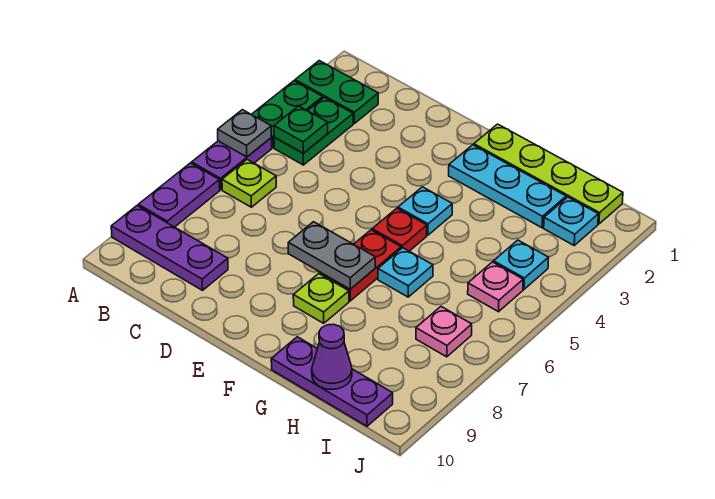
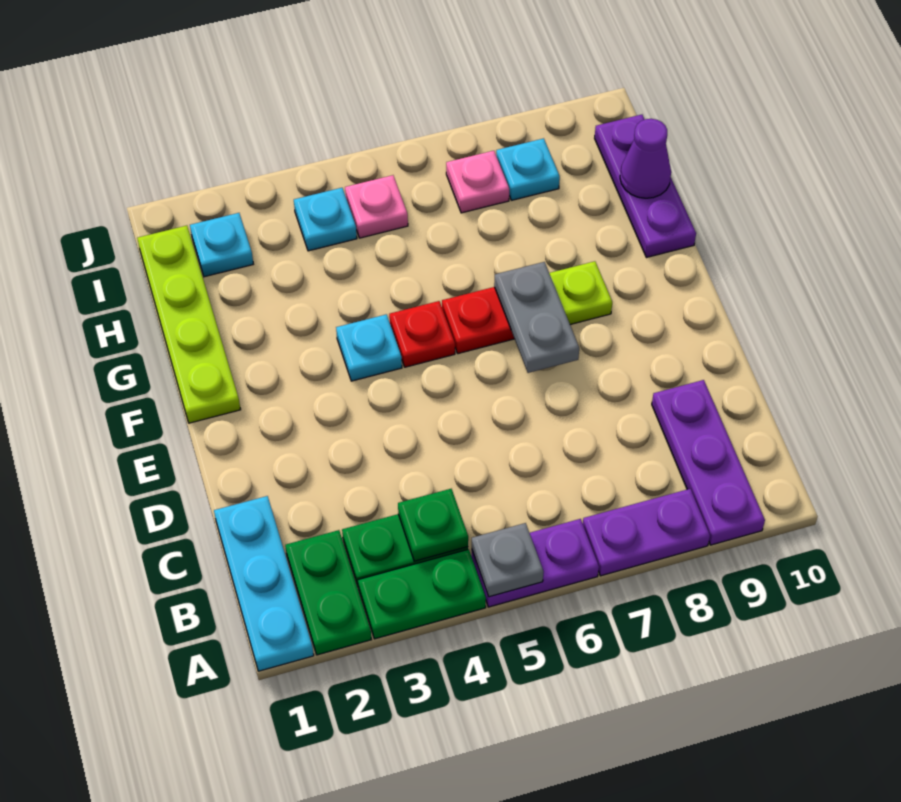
lime 1x1 plate [222,160,276,207] -> none
cyan 1x3 plate [449,145,566,228] -> cyan 1x3 plate moved to [214,496,314,671]
cyan 1x1 plate [378,248,433,297] -> cyan 1x1 plate moved to [496,138,560,200]

